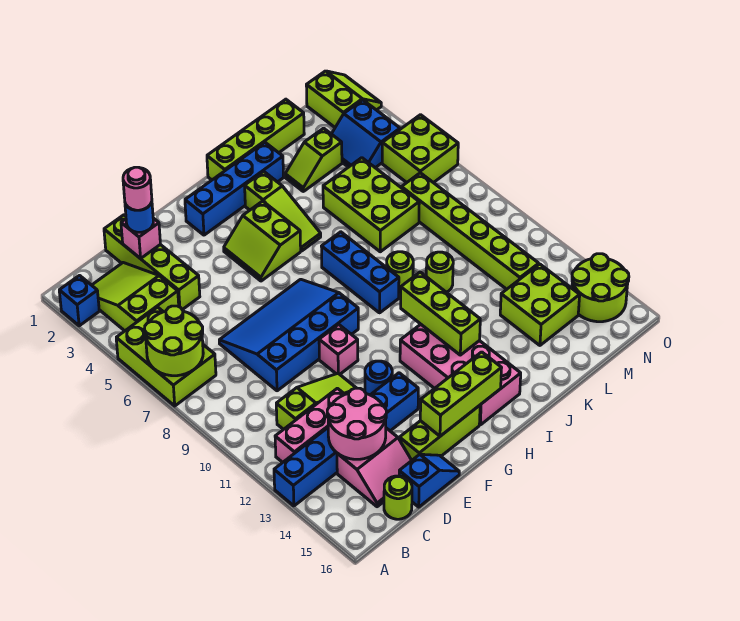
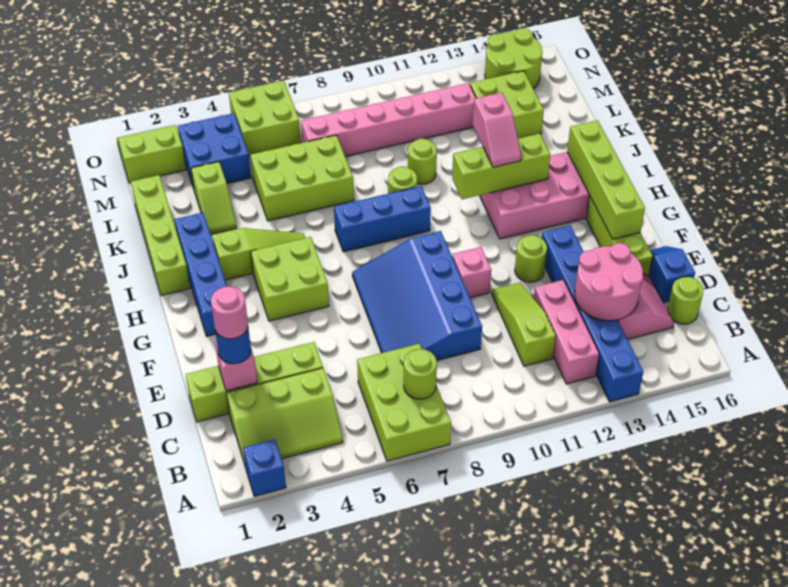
lime 2x3 brick [116,307,216,406] -> lime 2x3 brick turned to [357,344,451,461]
lime 2x2 round brick [144,306,203,376] -> lime 1x1 round brick [404,349,437,399]
lime 2x3 slope [92,263,179,331] -> lime 2x3 slope turned to [227,368,343,467]
blue 1x1 round brick [365,361,392,395] -> lime 1x1 round brick [515,235,547,282]
lime 1x3 brick [420,352,501,436] -> lime 1x4 brick [567,120,645,239]
lime 2x2 slope [224,201,301,281] -> lime 2x2 brick [251,237,329,321]
none -> pink 1x2 slope [473,93,521,167]
blue 2x2 slope [332,100,400,168] -> blue 2x2 brick [178,113,251,189]
lime 1x6 brick [402,173,539,289] -> pink 1x6 brick [301,83,476,156]

